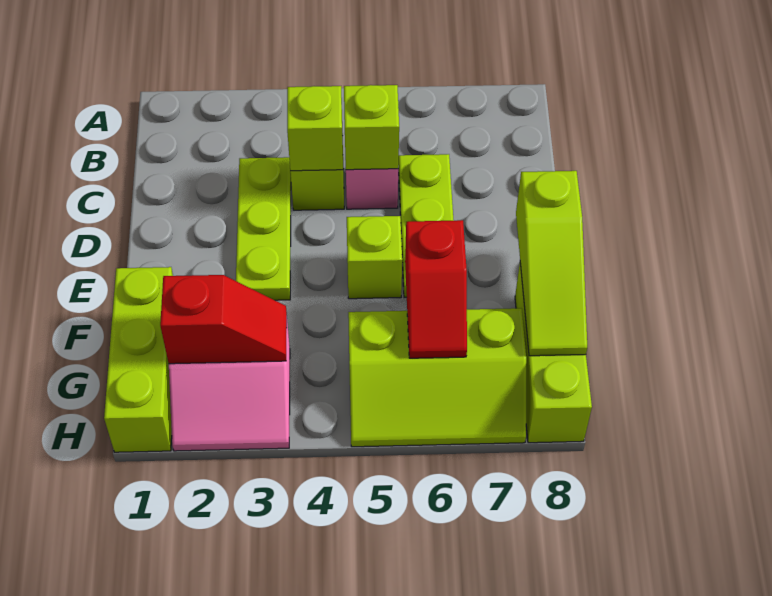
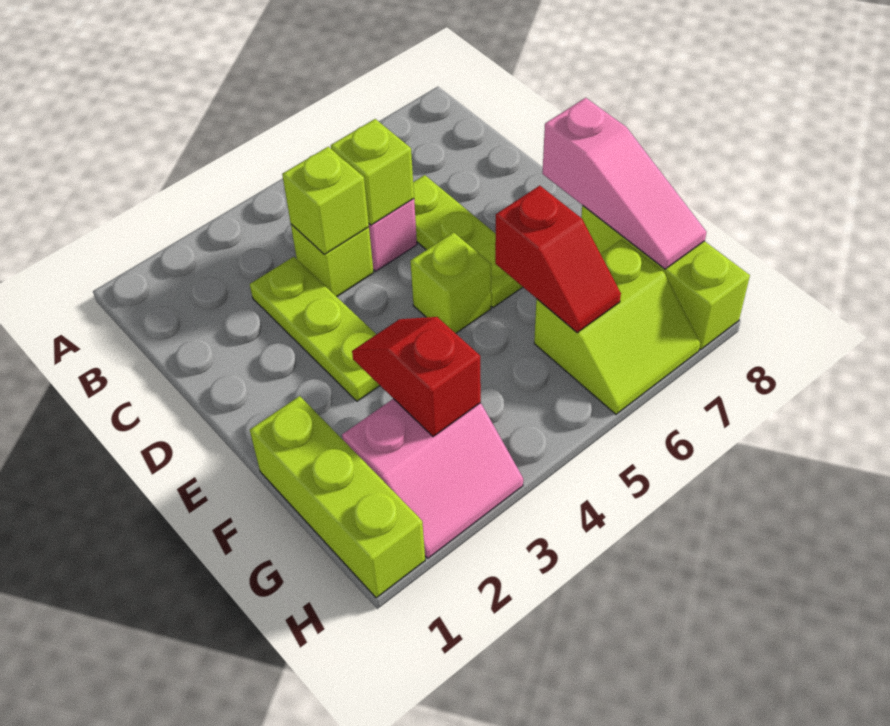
lime 1x3 slope [516,171,587,356] -> pink 1x3 slope [542,98,706,269]
red 1x2 slope [160,275,287,364] -> red 1x2 slope turned to [352,317,481,437]
lime 2x3 slope [348,308,526,447] -> lime 2x2 slope [534,239,700,414]

